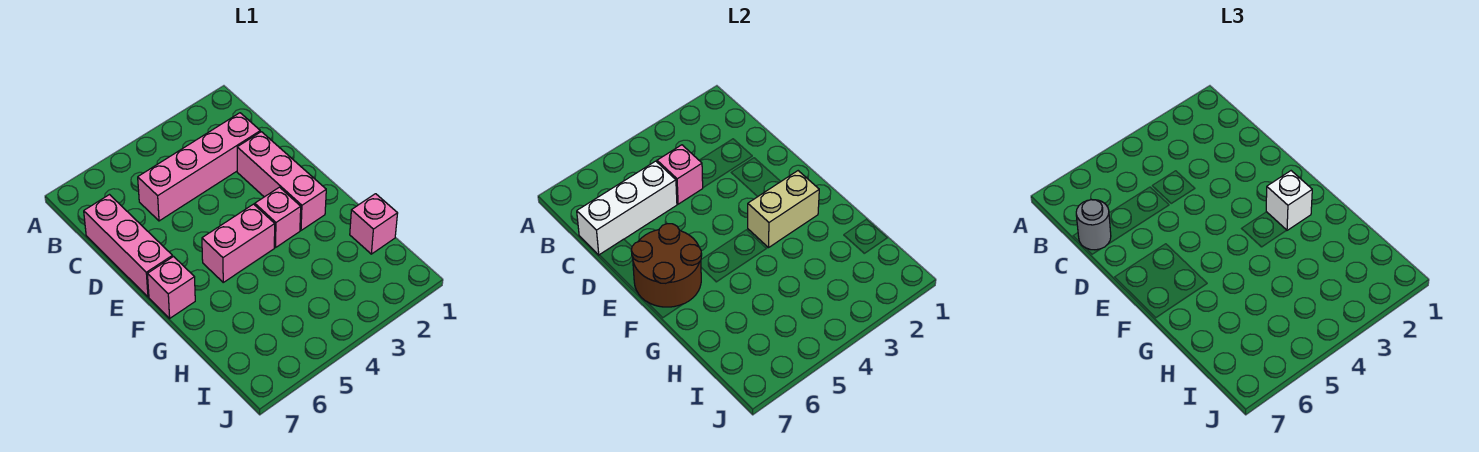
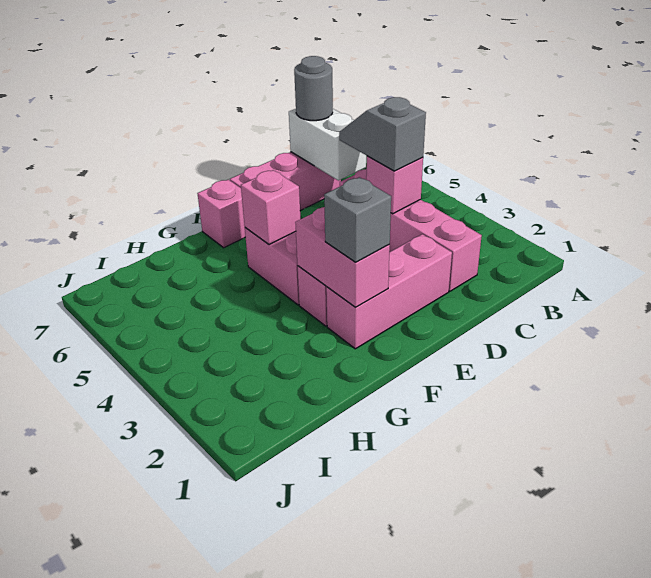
none -> grey 1x2 slope [339,97,426,171]
white 1x3 brick [577,161,677,255] -> white 1x2 brick [289,109,366,181]
brown 2x2 round brick [631,224,702,307] -> none
tan 1x2 brick [748,171,819,248] -> pink 1x2 brick [295,207,390,308]
white 1x1 brick [1266,171,1312,230] -> grey 1x1 brick [324,177,391,262]
pink 1x1 brick [350,194,398,254] -> pink 1x1 brick moved to [241,170,300,245]

